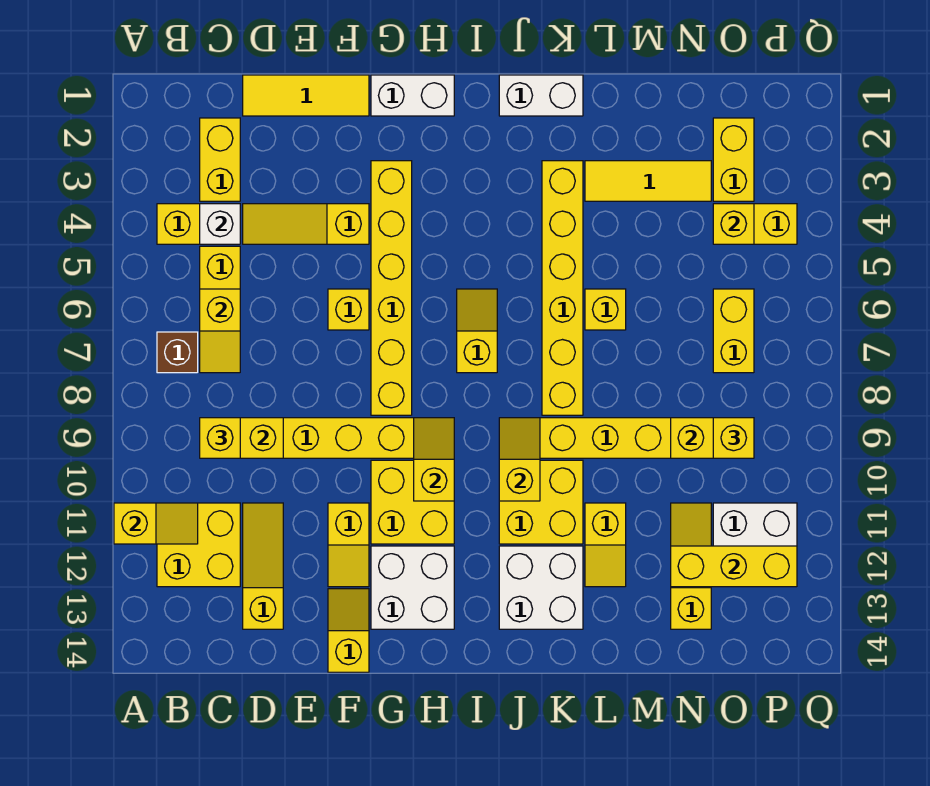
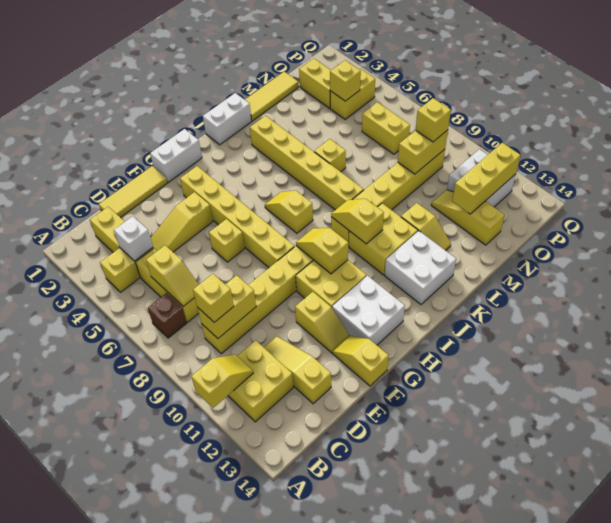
yellow 1x3 tile [585,161,711,201] -> yellow 1x3 tile moved to [245,72,299,121]

